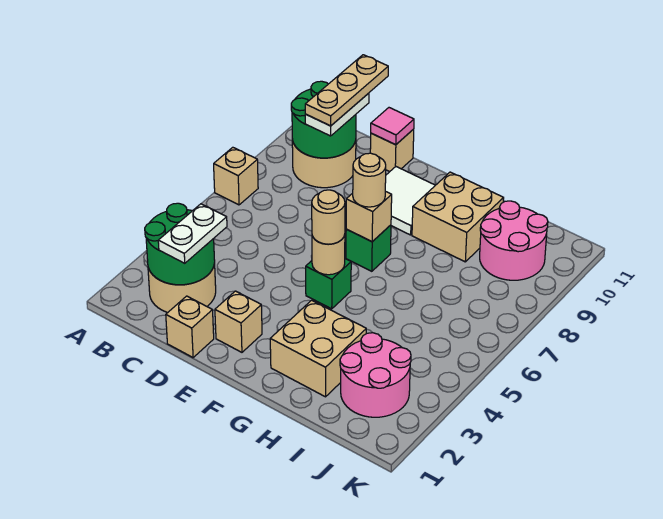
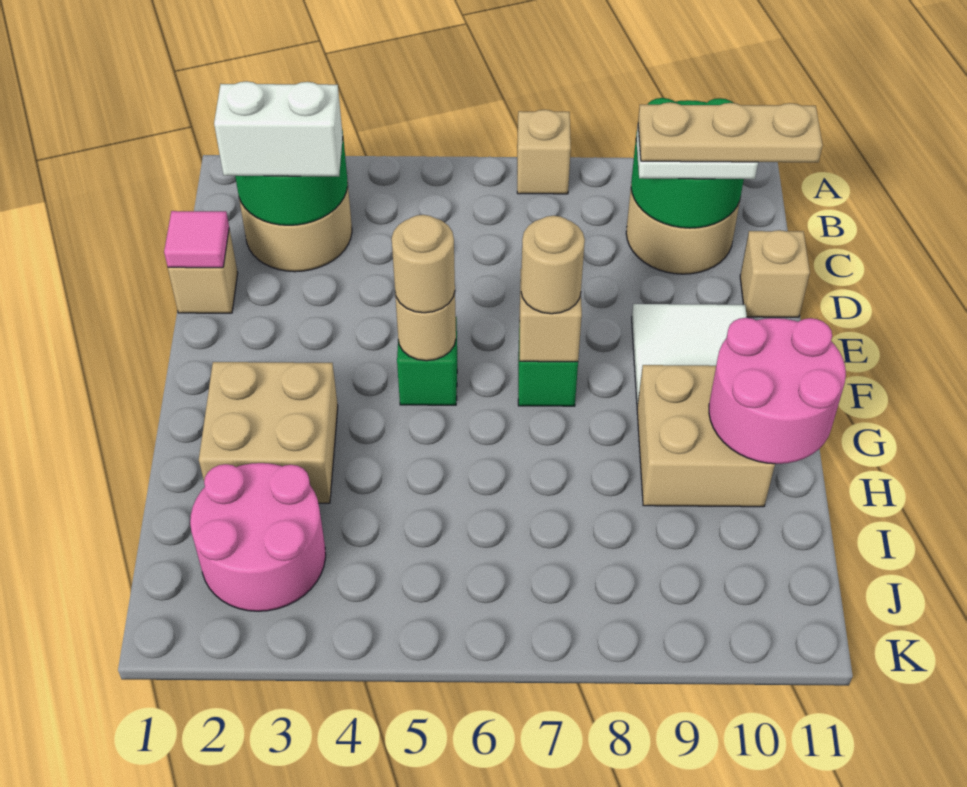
white 1x2 plate [158,204,227,263] -> white 1x2 brick [214,81,343,176]
pink 1x1 tile [371,108,414,145] -> pink 1x1 tile moved to [164,211,229,268]
tan 1x1 brick [215,291,262,352] -> none
pink 2x2 round brick [480,201,548,280] -> pink 2x2 round brick moved to [709,318,846,464]

